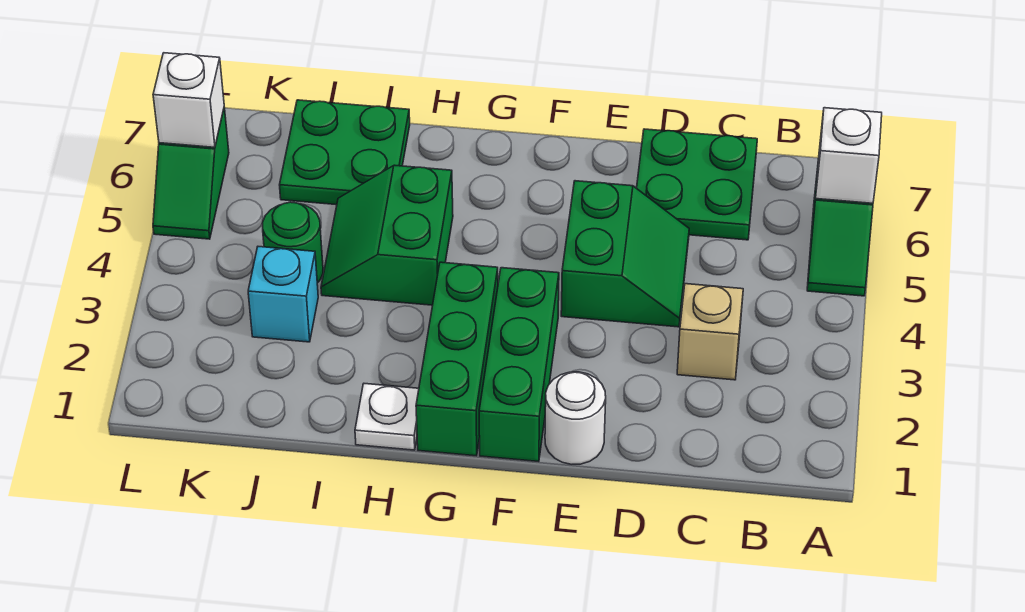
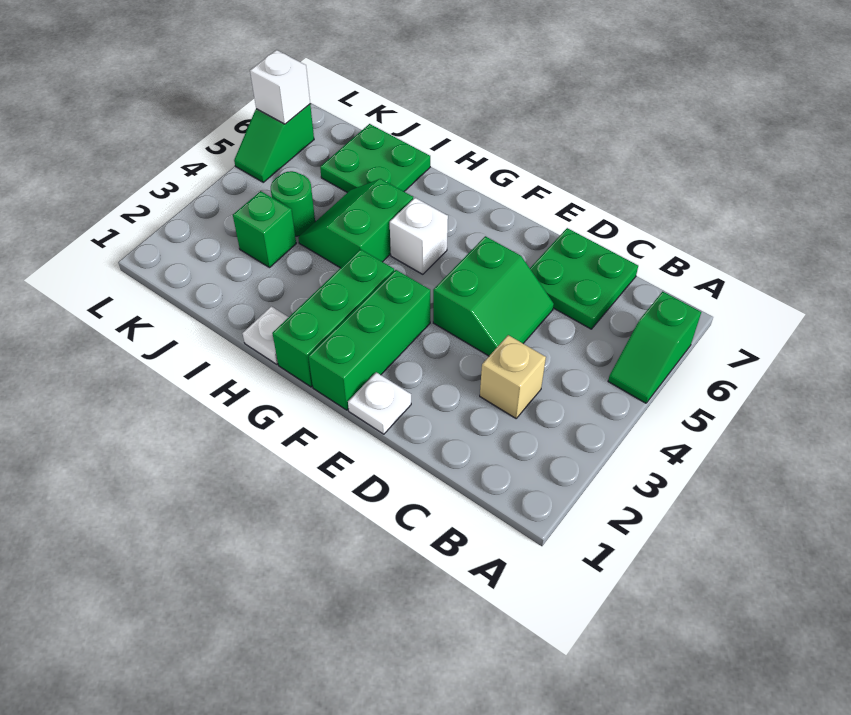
white 1x1 brick [816,108,882,203] -> white 1x1 brick moved to [390,198,448,274]
white 1x1 round brick [545,372,606,464] -> white 1x1 plate [348,372,411,434]
cyan 1x1 brick [248,247,318,342] -> green 1x1 brick [233,191,296,268]

